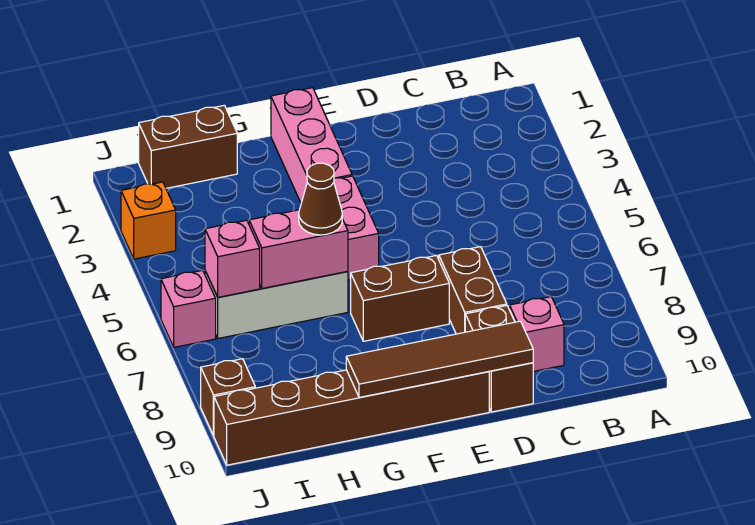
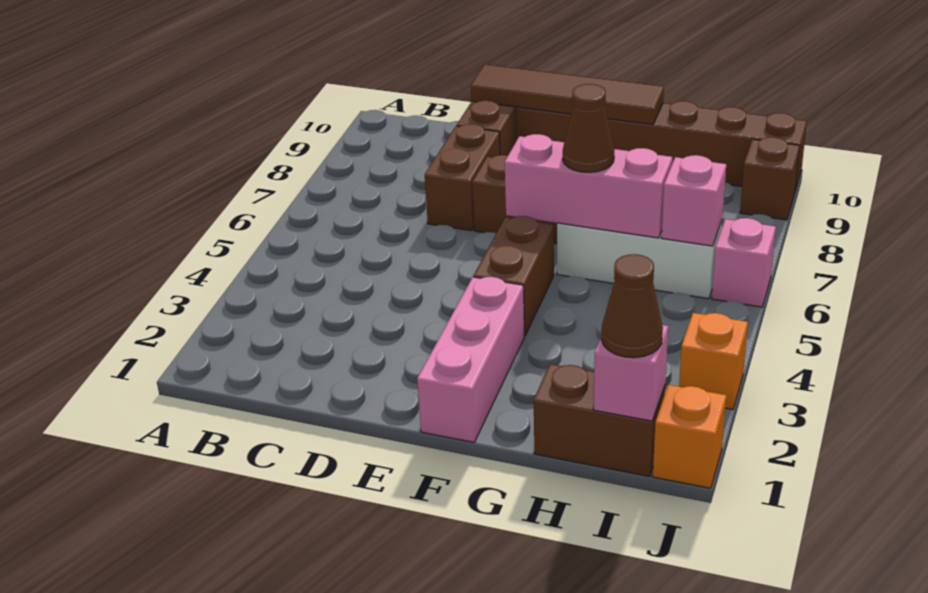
pink 1x1 brick [510,297,564,371] -> pink 1x1 brick moved to [594,325,668,421]
pink 1x2 brick [334,176,379,280] -> brown 1x2 brick [473,216,554,336]
pink 1x2 brick [249,210,348,288] -> pink 1x3 brick [505,134,672,238]
none -> brown 1x1 cone [601,254,663,358]
none -> orange 1x1 brick [653,385,726,488]

